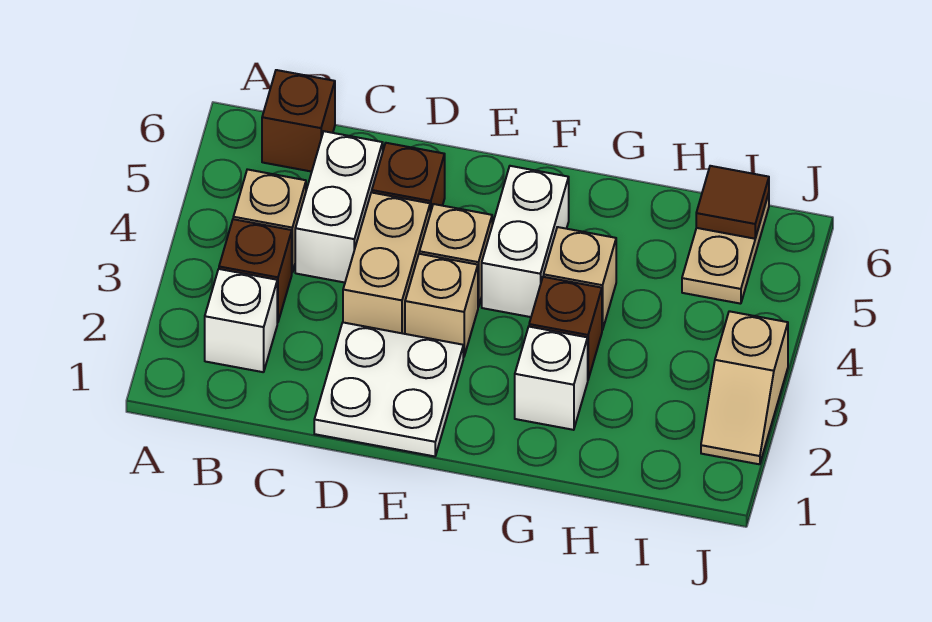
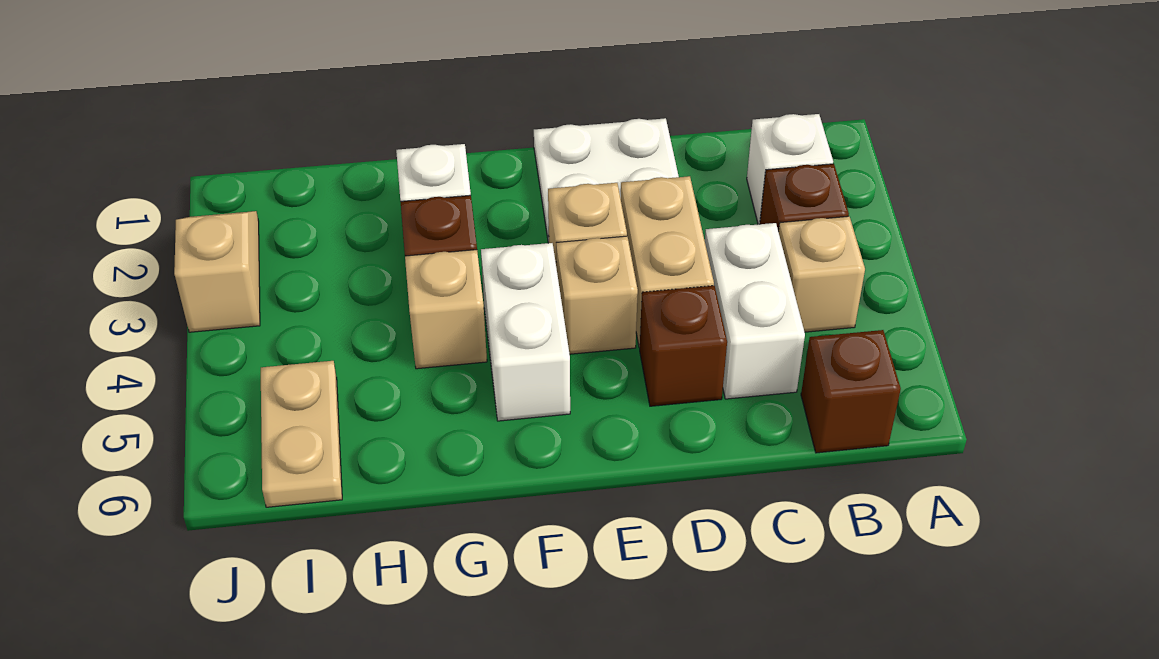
brown 1x1 tile [696,166,769,239] -> none

